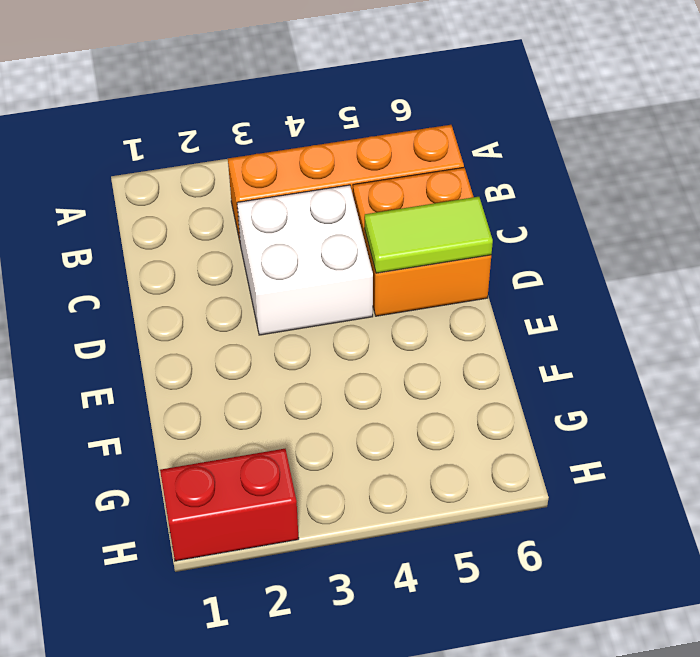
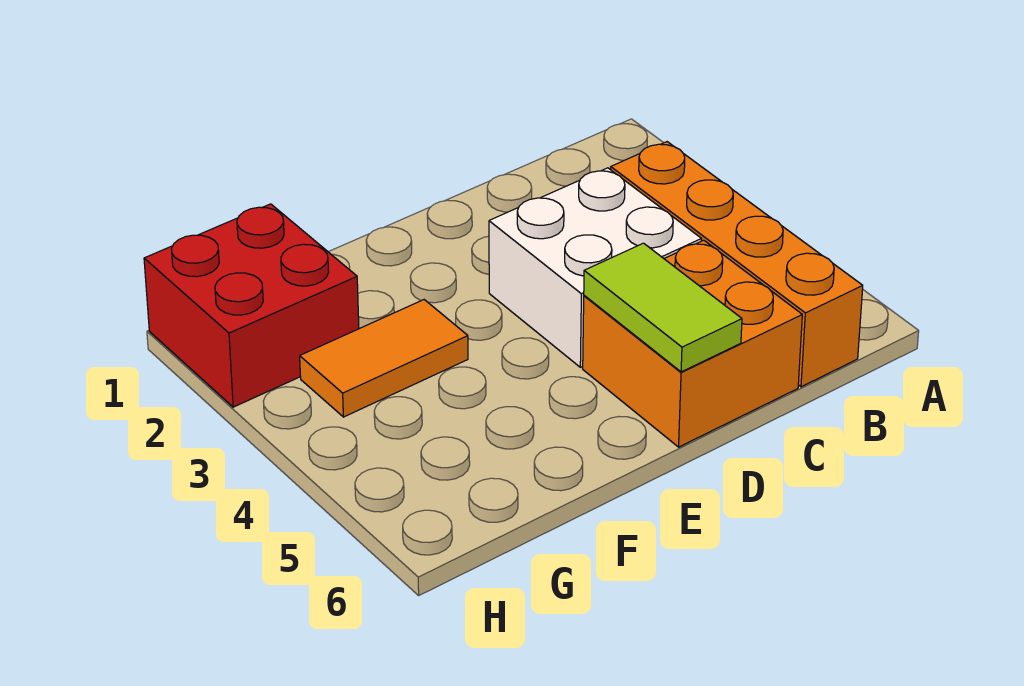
none -> orange 1x2 tile [300,300,468,417]
red 1x2 brick [160,449,299,561] -> red 2x2 brick [144,204,359,407]

